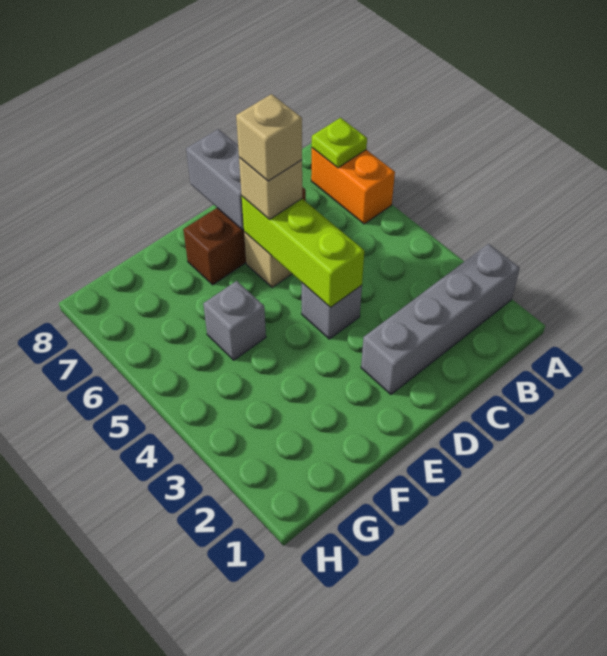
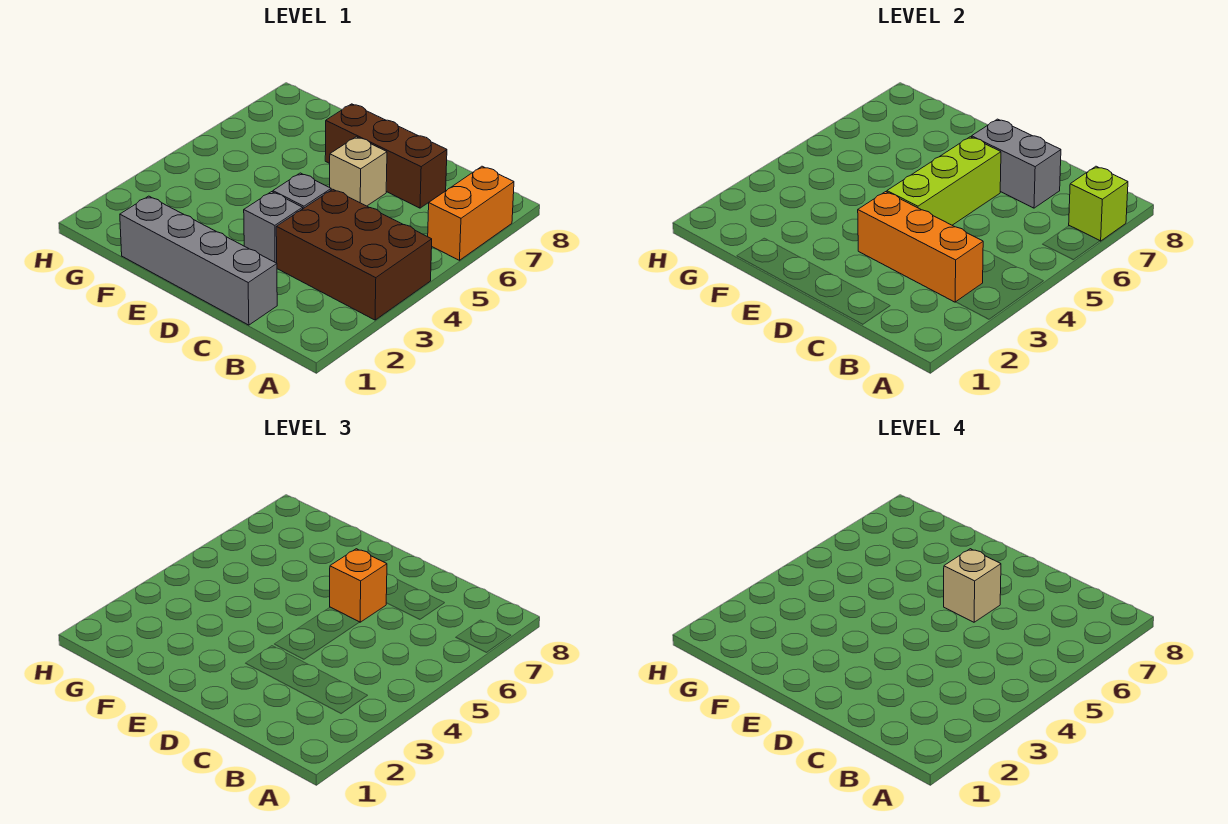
grey 1x4 brick [361,244,520,394] -> grey 1x4 brick moved to [120,196,277,325]
none -> brown 2x3 brick [276,189,432,320]
lime 1x1 plate [312,118,367,168] -> lime 1x1 brick [1069,166,1128,241]
none -> orange 1x3 brick [858,192,983,302]
tan 1x1 brick [239,158,302,220] -> orange 1x1 brick [330,549,387,622]
grey 1x2 brick [186,129,244,230] -> grey 1x2 brick turned to [972,119,1061,208]
grey 1x1 brick [203,281,266,360] -> grey 1x1 brick moved to [244,192,303,263]

